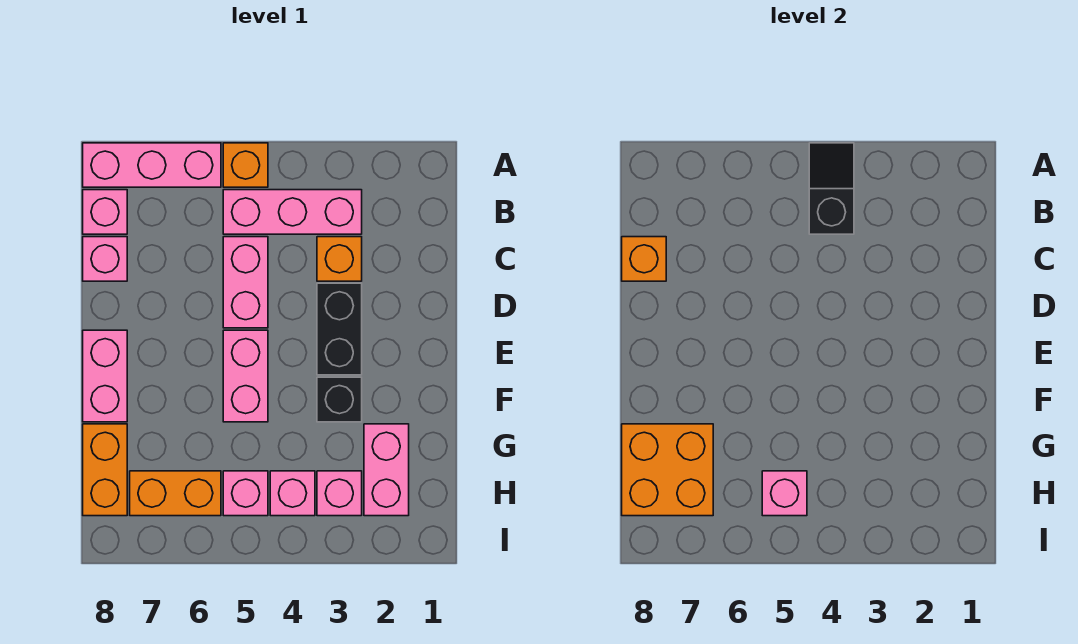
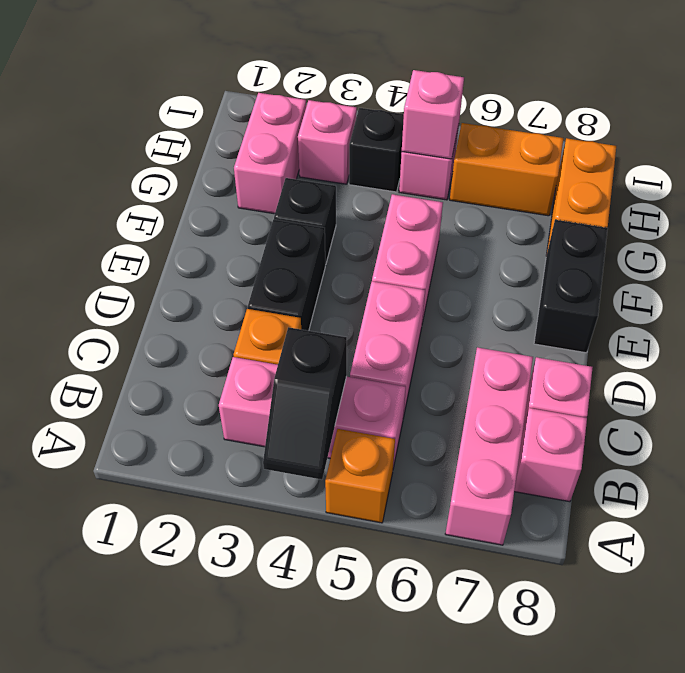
pink 1x3 brick [83,143,221,187] -> pink 1x3 brick turned to [445,347,533,545]
orange 1x1 brick [622,237,666,281] -> none
pink 1x2 brick [83,330,127,422] -> black 1x2 brick [534,220,608,353]
orange 2x2 brick [622,424,713,516] -> none
pink 1x1 brick [270,471,315,516] -> black 1x1 brick [349,108,404,192]

